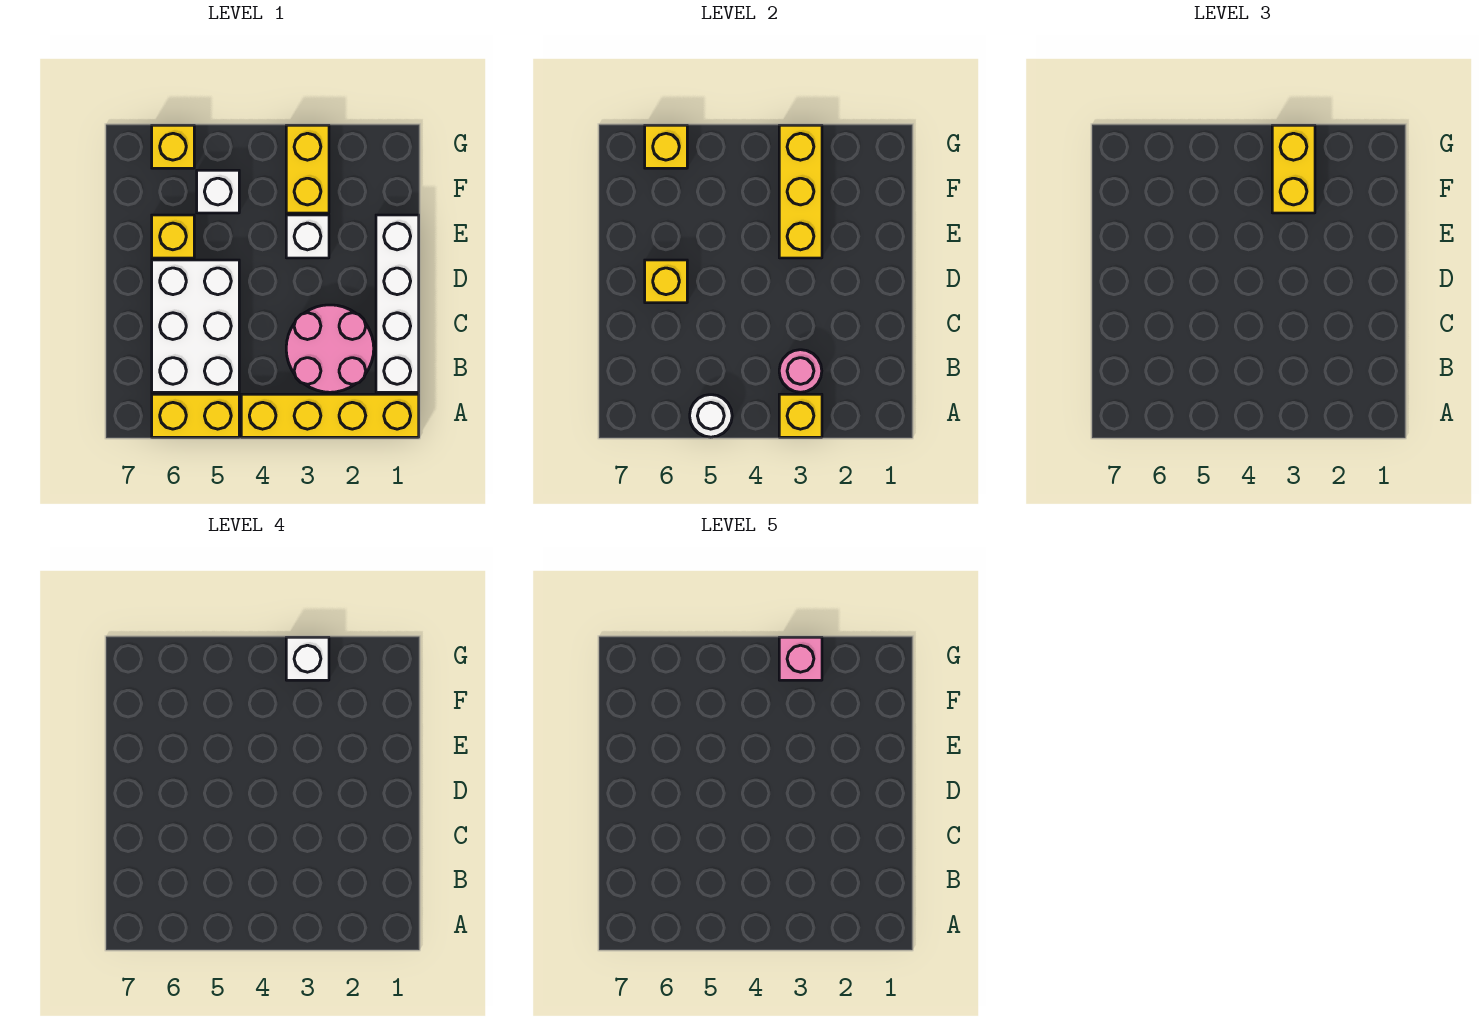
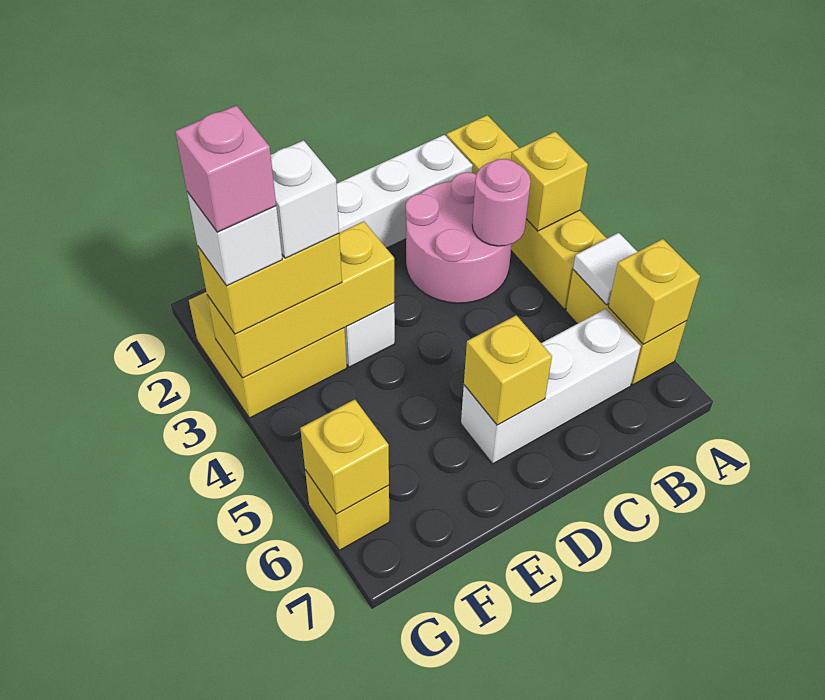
white 1x1 round brick [690,395,732,437] -> white 1x1 tile [573,233,637,305]
white 2x3 brick [152,260,239,392] -> white 1x3 brick [461,309,641,464]
yellow 1x1 brick [152,215,194,258] -> yellow 1x1 brick moved to [608,239,700,344]
yellow 1x2 brick [286,125,329,213] -> yellow 2x2 brick [189,292,347,418]
white 1x1 brick [197,170,239,213] -> white 1x1 brick moved to [271,140,339,258]

